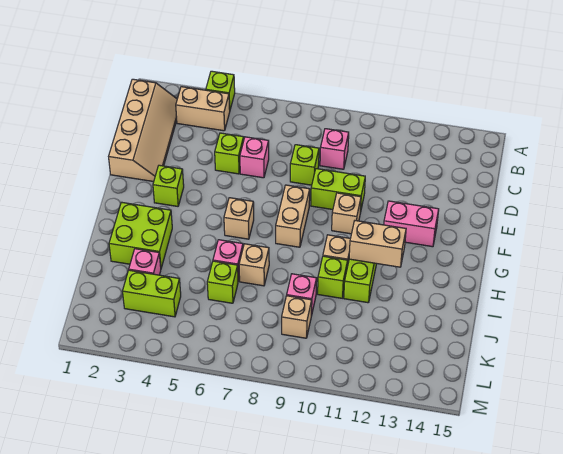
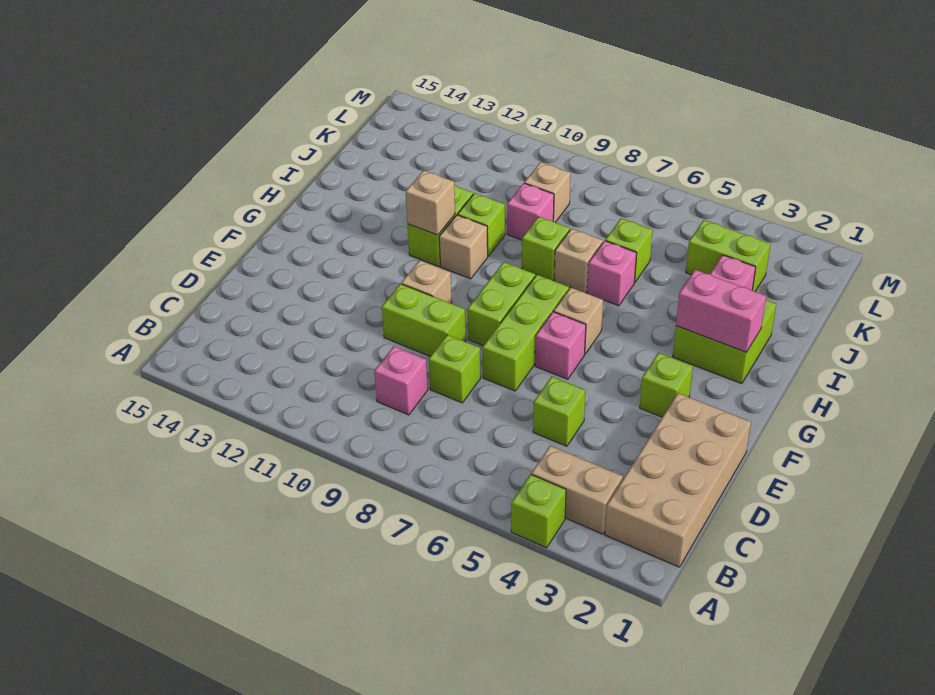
tan 2x4 slope [109,79,177,182] -> tan 2x4 brick [605,393,751,567]
pink 1x1 brick [240,137,269,178] -> pink 1x1 brick moved to [535,312,586,379]
none -> lime 1x3 brick [482,275,569,391]
tan 1x2 brick [276,185,310,247] -> lime 1x2 brick [468,262,535,346]
pink 1x2 brick [384,201,439,247] -> pink 1x2 brick moved to [676,270,766,352]
tan 1x2 brick [349,221,406,267] -> tan 1x1 brick [406,170,455,235]
none -> lime 1x1 brick [522,217,570,281]

